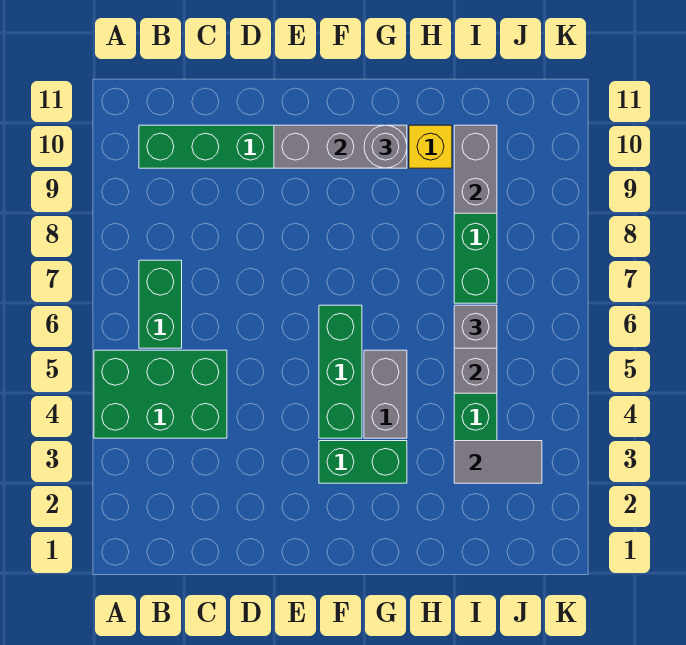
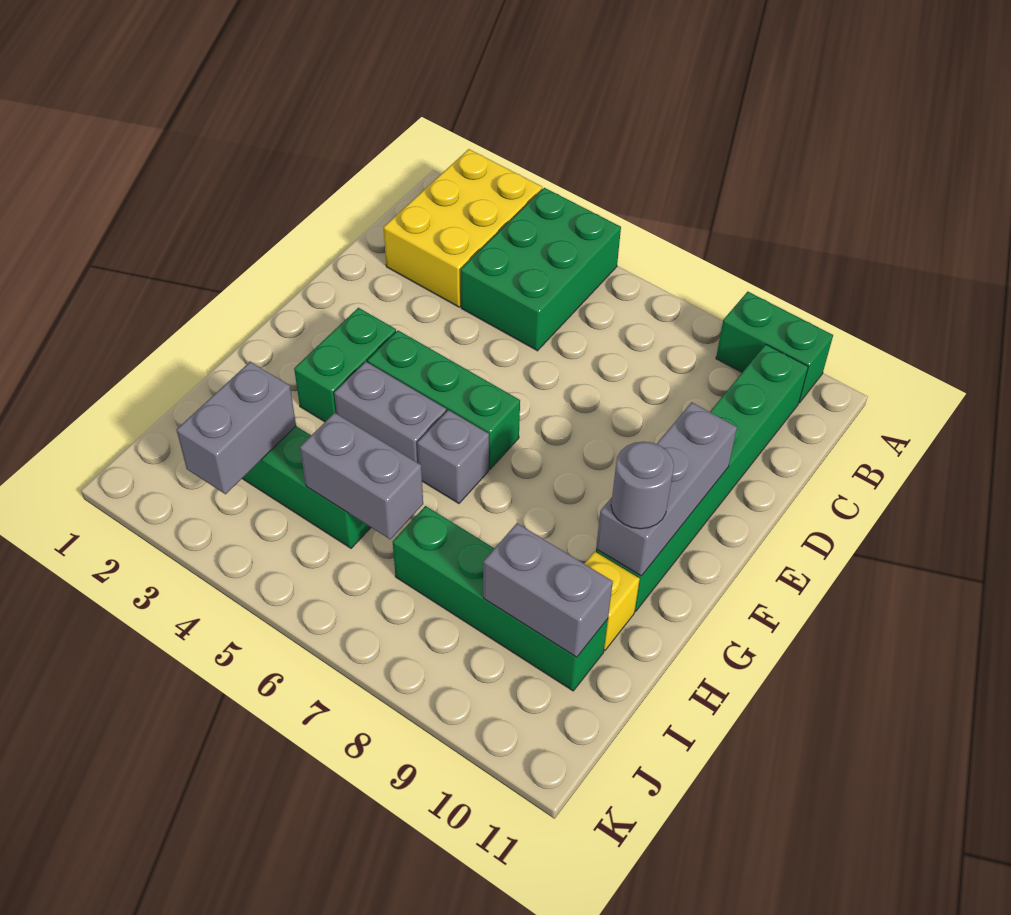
none -> yellow 2x3 brick [383,149,542,307]
green 1x2 brick [139,260,182,348] -> green 1x2 brick moved to [716,292,833,403]
grey 1x2 tile [454,441,542,483] -> grey 1x2 brick [177,362,296,494]
grey 1x1 brick [454,305,497,348] -> grey 1x1 brick moved to [417,410,489,503]

